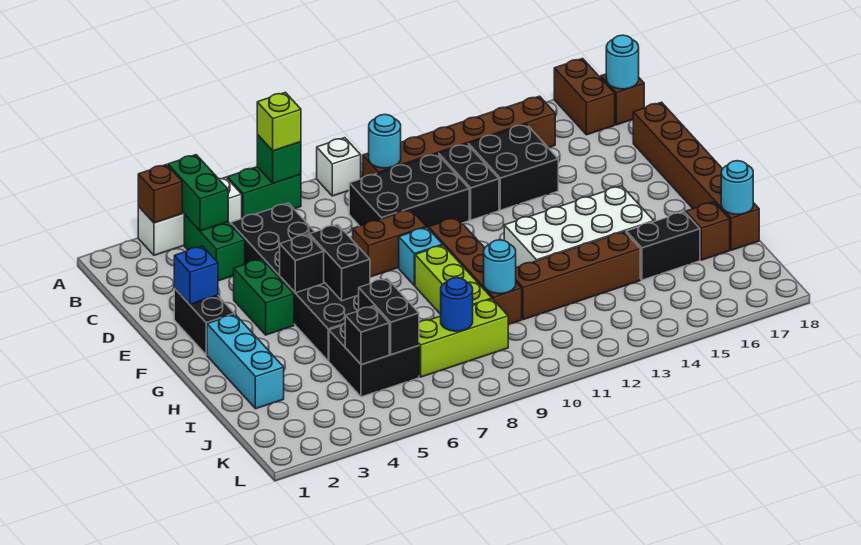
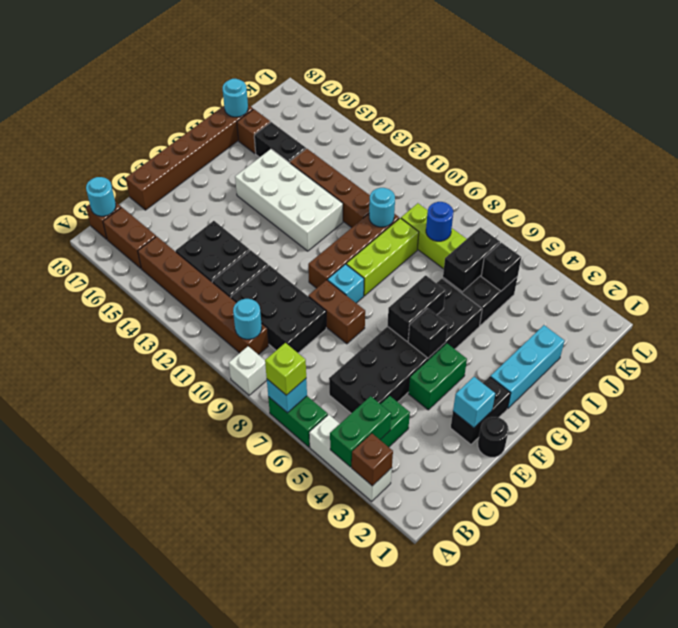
green 1x1 brick [257,135,301,183] -> cyan 1x1 brick [267,379,307,413]
brown 1x2 brick [554,59,615,135] -> brown 1x2 brick turned to [103,207,156,268]
none -> black 1x1 round brick [478,417,509,457]
blue 1x1 brick [174,246,218,304] -> cyan 1x1 brick [453,377,495,428]

